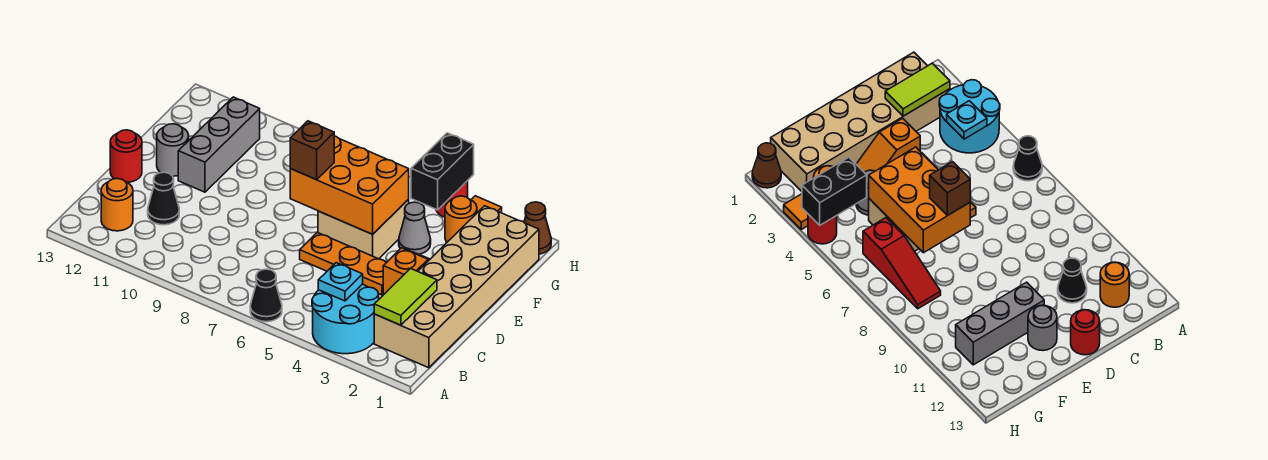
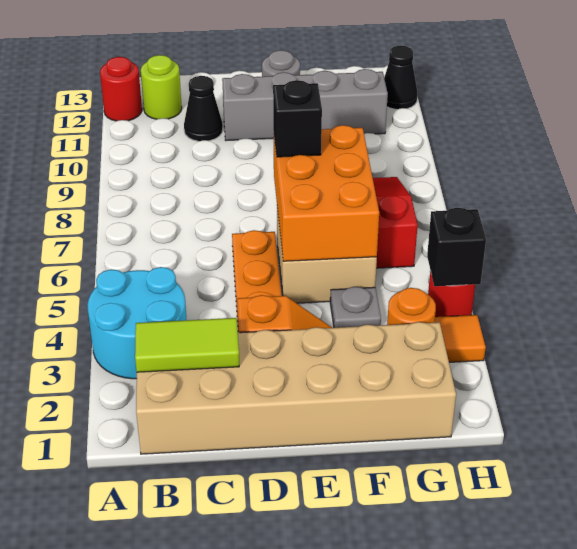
black 1x1 cone [250,269,282,322] -> black 1x1 cone moved to [384,46,417,109]
cyan 1x1 plate [318,263,363,301] -> none
orange 1x1 round brick [101,179,133,231] -> lime 1x1 round brick [141,55,182,119]
red 1x1 round brick [110,130,142,182] -> red 1x1 round brick moved to [100,57,142,121]
brown 1x1 brick [290,121,334,180] -> black 1x1 brick [273,80,322,157]
grey 1x3 brick [178,97,260,192] -> grey 1x4 brick [222,69,388,141]
grey 1x1 cone [399,202,431,254] -> grey 1x1 plate [330,287,381,328]
black 1x2 brick [411,133,474,210] -> black 1x1 brick [427,208,486,286]
brown 1x1 cone [524,202,551,254] -> none

